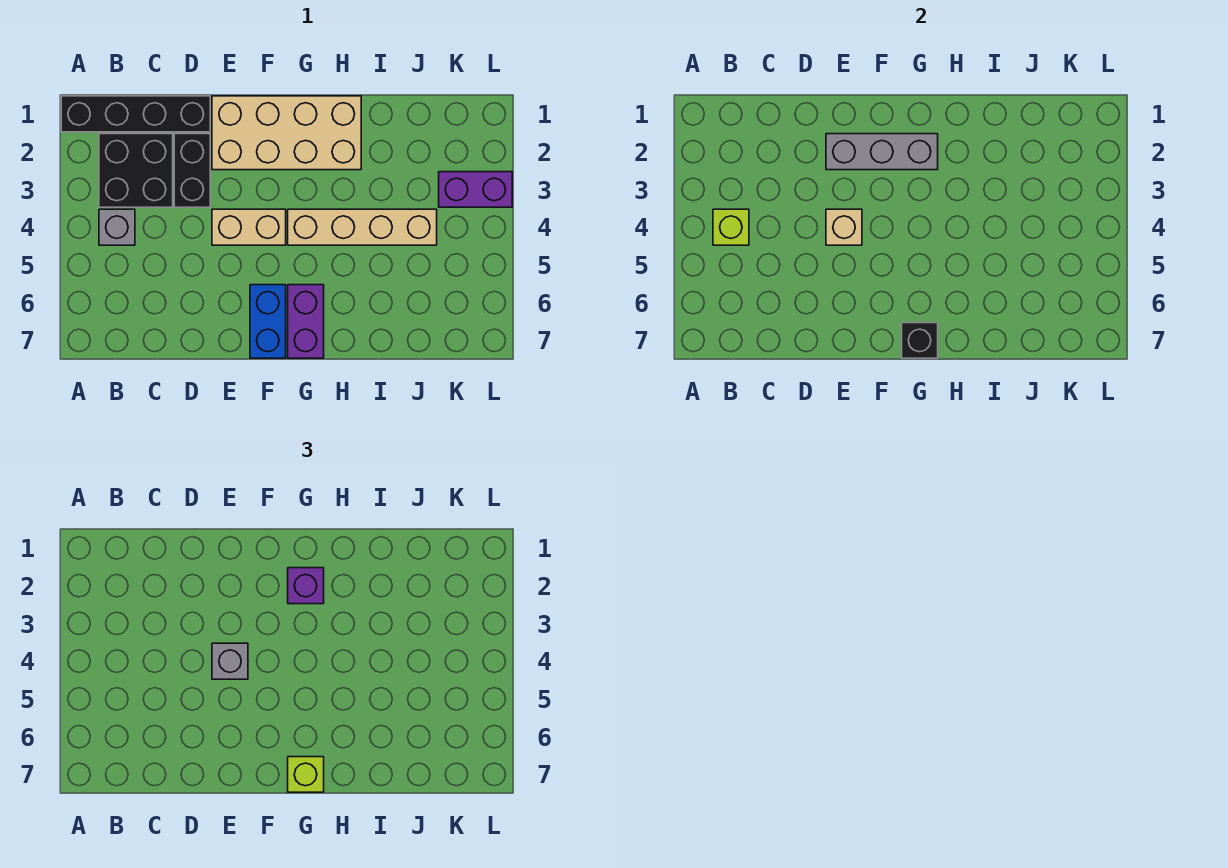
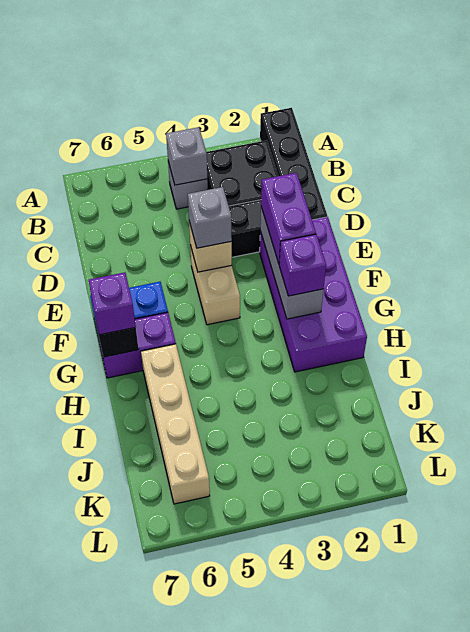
lime 1x1 brick [713,209,749,245] -> grey 1x1 brick [166,127,207,185]
tan 2x4 brick [212,96,361,170] -> purple 2x4 brick [260,217,367,372]
tan 1x4 brick [288,209,437,245] -> tan 1x4 brick moved to [141,344,210,504]
lime 1x1 brick [288,757,324,792] -> purple 1x1 brick [88,272,136,335]
purple 1x2 brick [439,172,512,207] -> purple 1x2 brick moved to [261,173,316,264]

